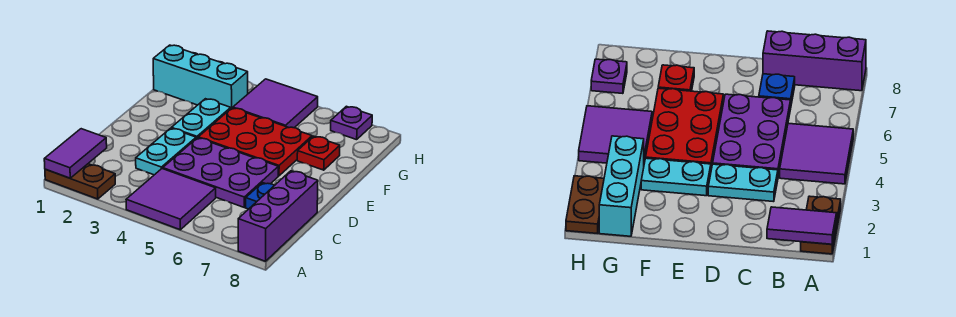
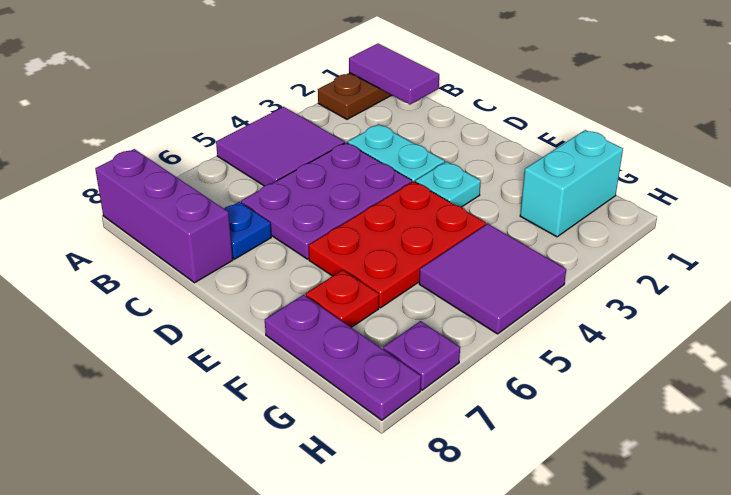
cyan 1x2 plate [172,99,231,138] -> cyan 1x1 plate [415,162,481,207]
none -> purple 1x3 plate [265,295,421,420]
cyan 1x3 brick [153,45,248,108] -> cyan 1x2 brick [520,130,623,237]
brown 1x2 plate [566,176,604,234] -> none

